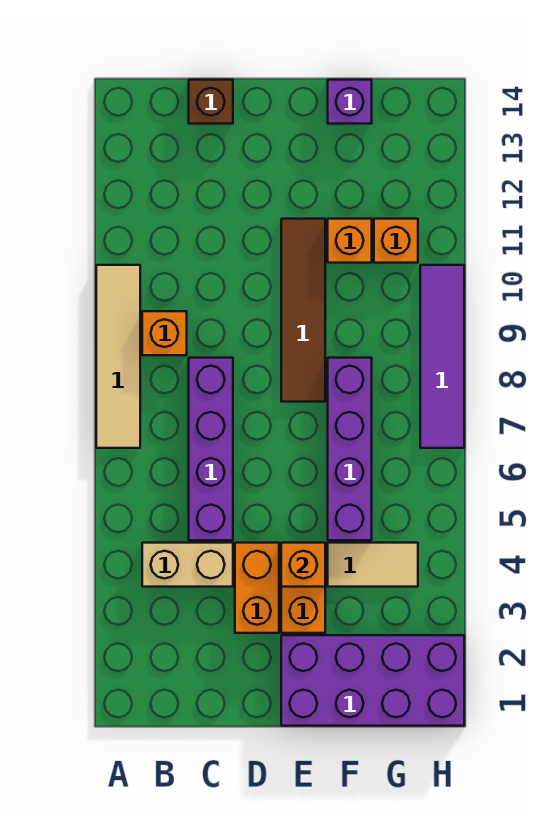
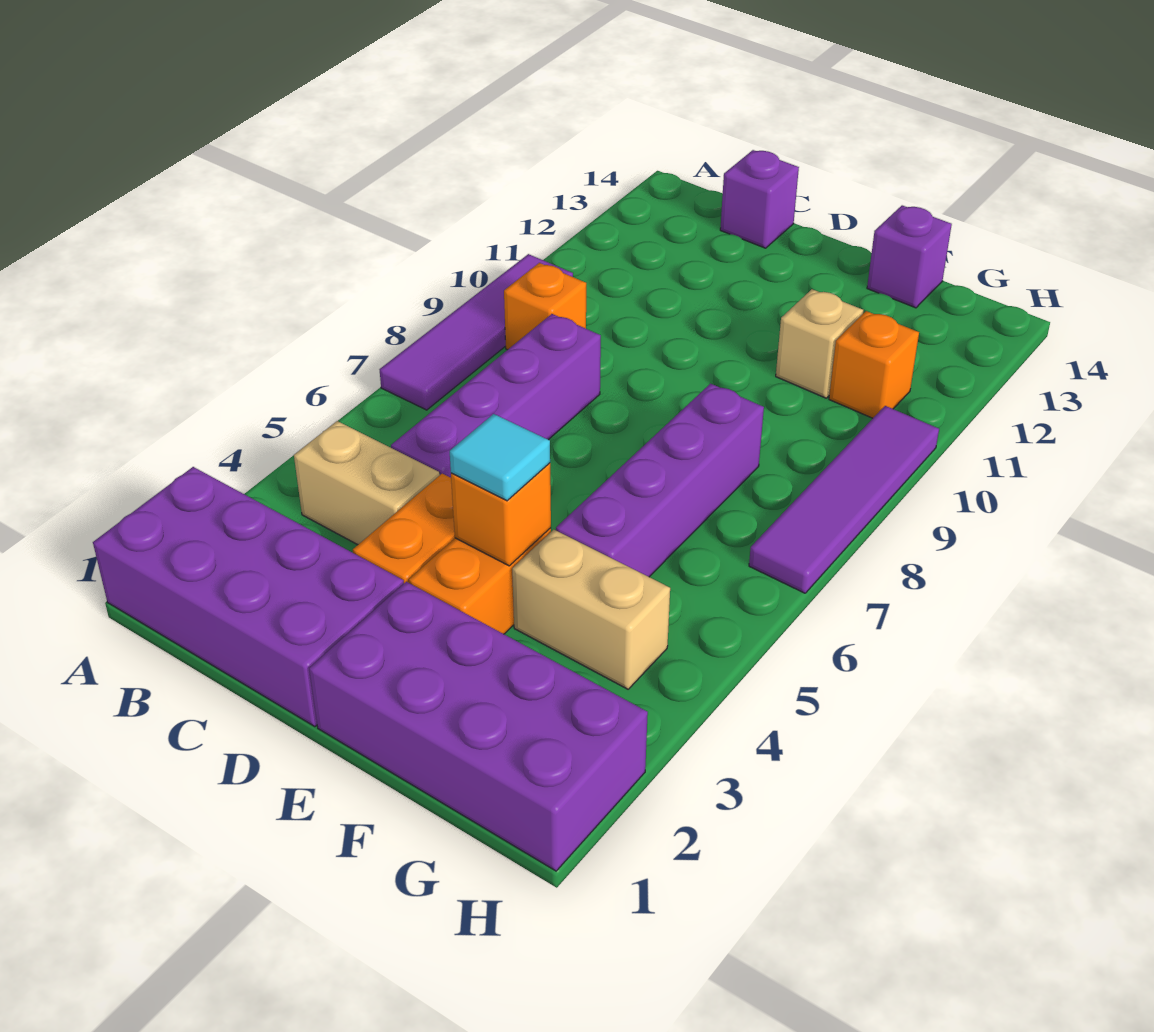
none -> purple 2x4 brick [93,467,404,727]
tan 1x4 tile [96,265,140,448] -> purple 1x4 tile [380,254,573,410]
brown 1x1 brick [189,80,233,124] -> purple 1x1 brick [720,150,799,248]
none -> cyan 1x1 tile [450,414,550,501]
brown 1x4 tile [281,219,325,402] -> none
tan 1x2 tile [328,543,418,587] -> tan 1x2 brick [512,530,670,689]
orange 1x1 brick [328,219,372,263] -> tan 1x1 brick [776,289,863,398]

